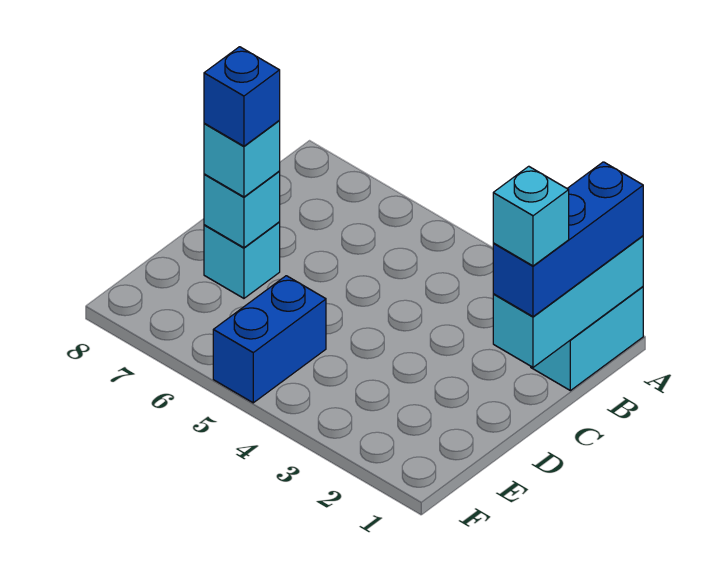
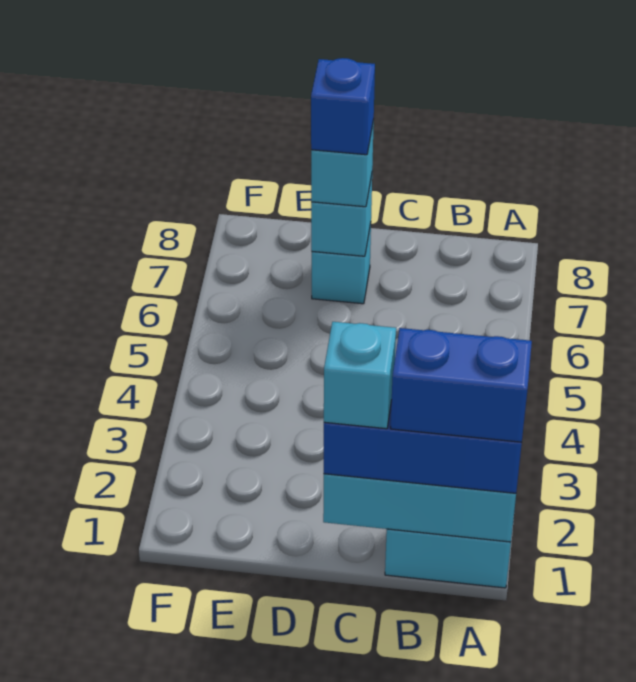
blue 1x2 brick [213,276,326,403] -> blue 1x2 brick moved to [391,328,532,442]

